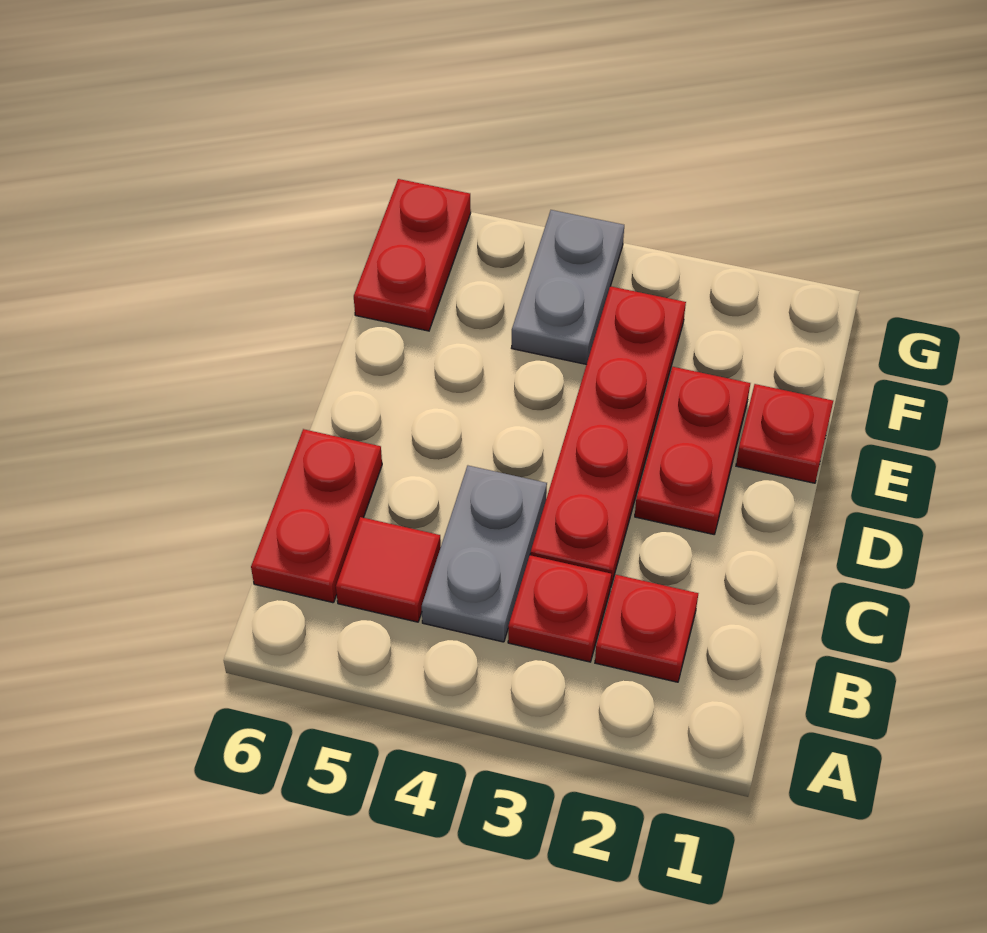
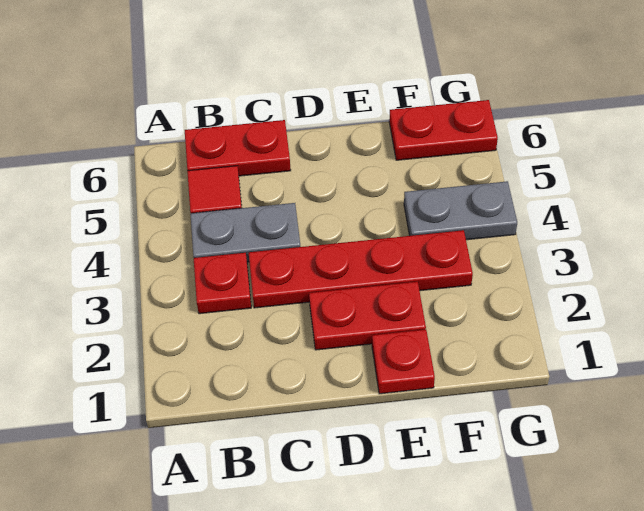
red 1x1 plate [595,575,698,682] -> none

